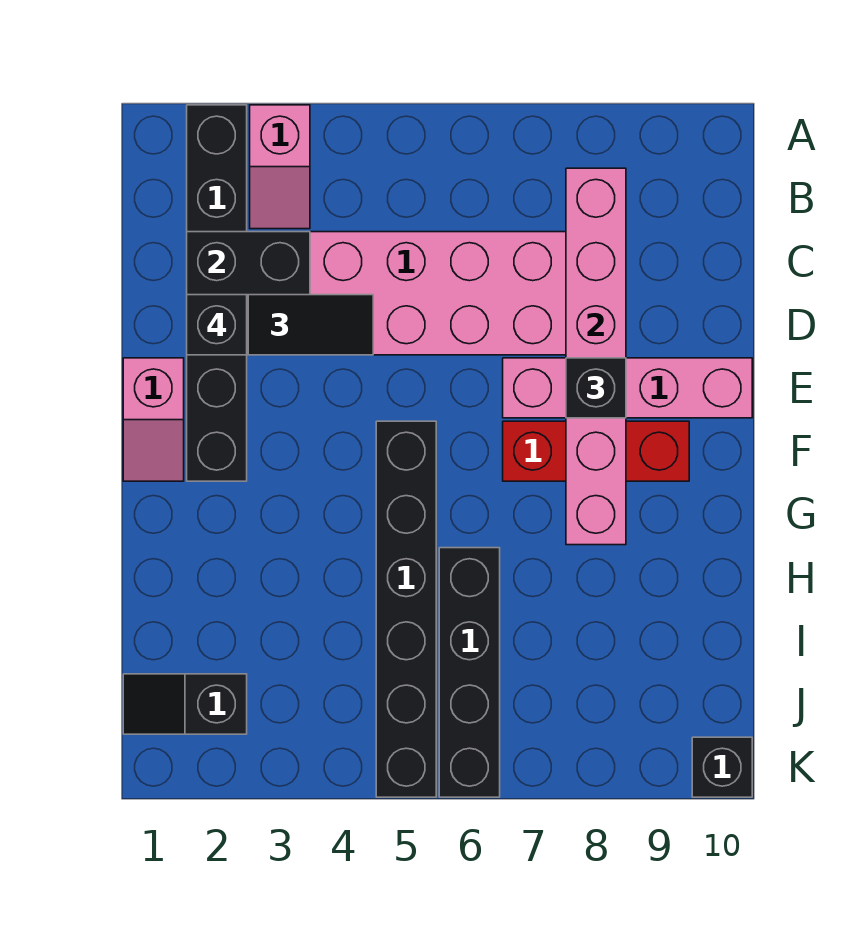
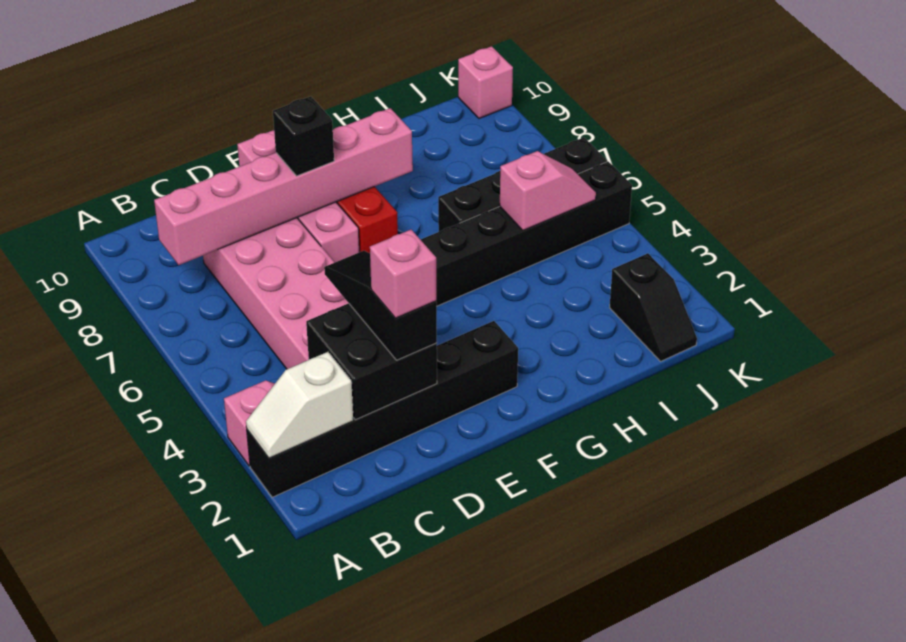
none -> white 1x2 slope [246,352,353,458]
black 1x1 brick [187,295,247,355] -> pink 1x1 brick [370,230,436,318]
pink 1x2 slope [123,358,184,481] -> pink 1x2 slope moved to [500,151,596,230]
black 1x1 brick [692,737,752,797] -> pink 1x1 brick [458,46,513,118]

